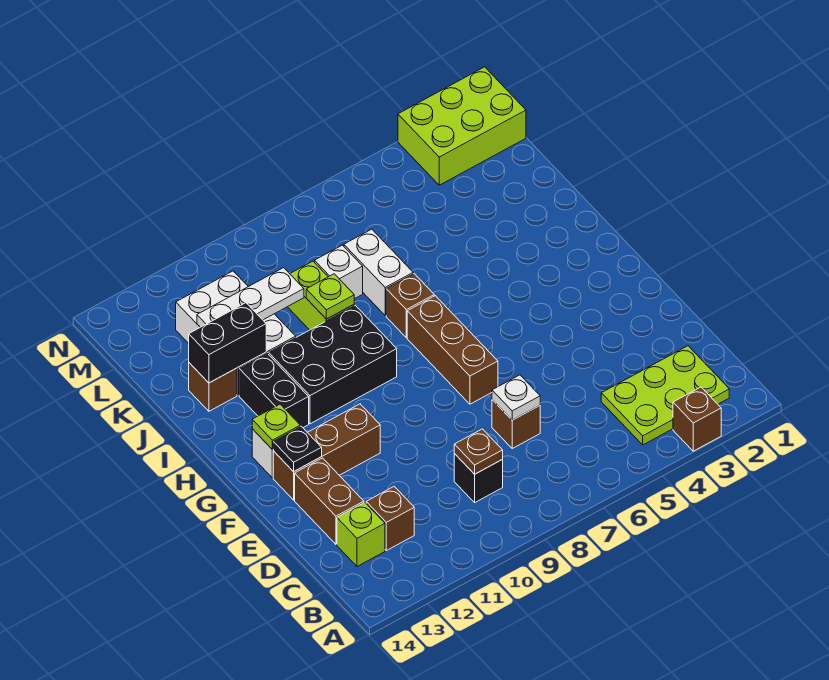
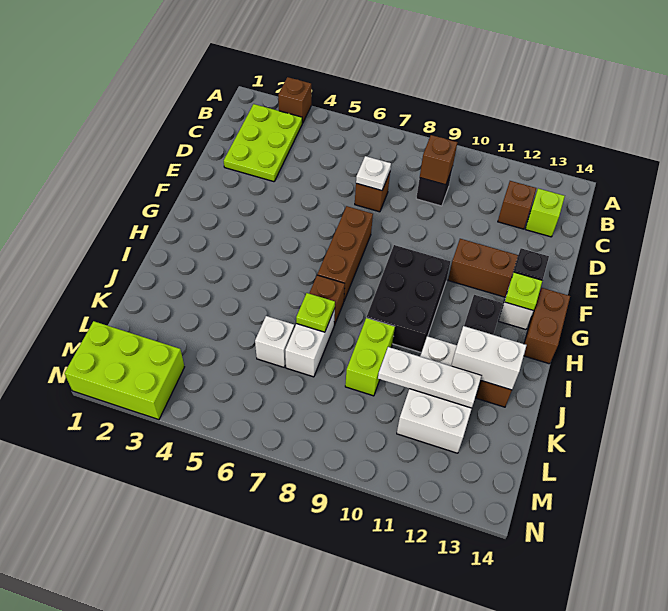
lime 2x3 plate [601,346,729,445] -> lime 2x3 plate turned to [224,104,302,182]
brown 1x1 plate [454,429,503,474] -> brown 1x1 brick [420,135,457,185]
brown 1x2 brick [295,458,364,544] -> brown 1x2 brick moved to [524,288,570,364]
black 2x3 brick [269,305,397,424] -> black 2x3 brick turned to [367,245,450,353]
lime 1x1 plate [306,274,354,319] -> lime 1x1 plate moved to [296,293,335,332]
black 1x2 brick [189,303,266,383] -> white 1x2 brick [451,326,527,390]
white 1x1 brick [314,245,363,299] -> white 1x1 brick moved to [255,316,294,367]

